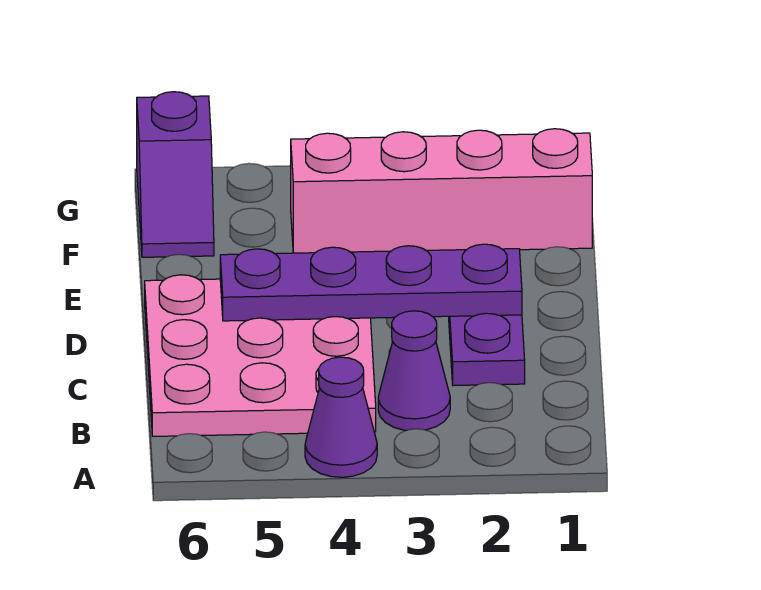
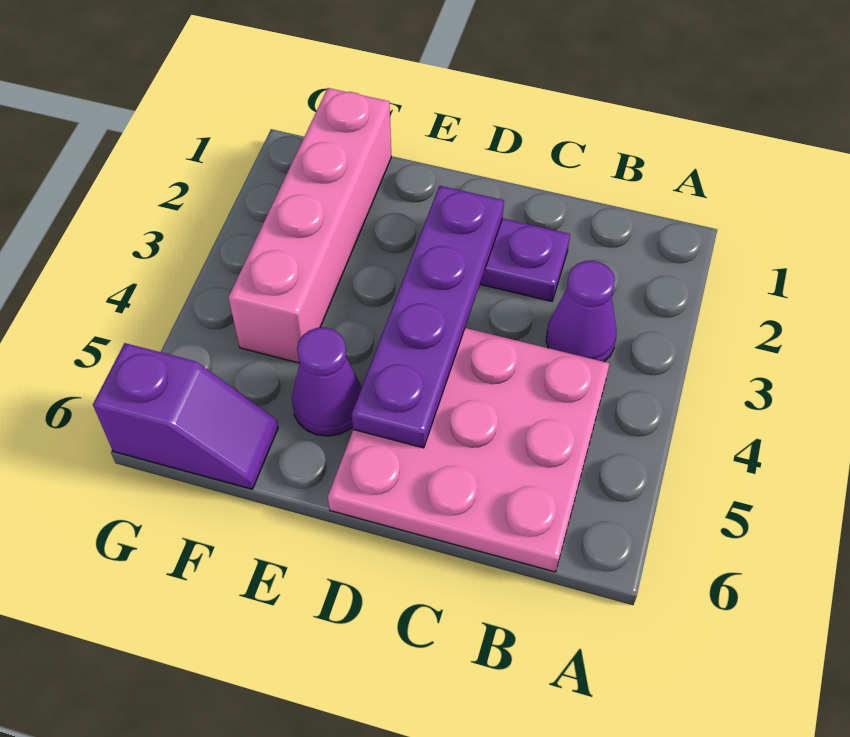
purple 1x1 cone [305,357,377,477] -> purple 1x1 cone moved to [292,328,362,436]

